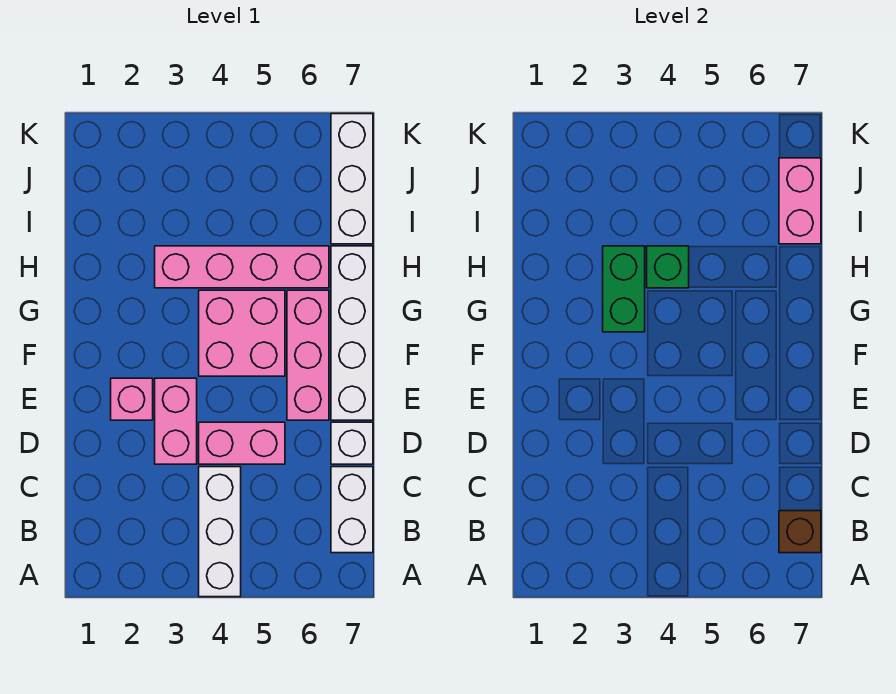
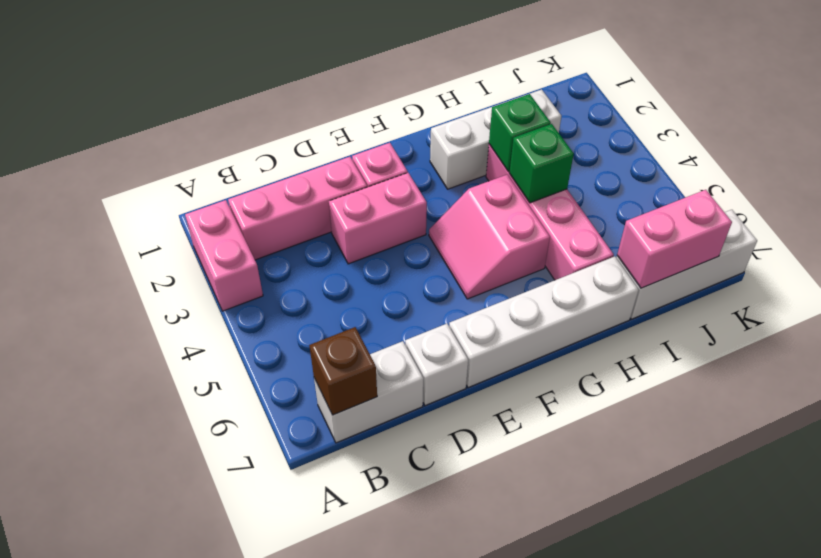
white 1x3 brick [199,467,241,597] -> white 1x3 brick moved to [430,89,561,189]
pink 1x2 brick [199,422,285,464] -> pink 1x2 brick moved to [185,200,263,311]
pink 1x3 brick [287,290,329,420] -> pink 1x3 brick moved to [228,157,367,260]
pink 2x2 brick [199,290,285,376] -> pink 2x2 slope [429,175,550,299]
green 1x2 brick [603,246,645,332] -> green 1x1 brick [489,94,551,172]

